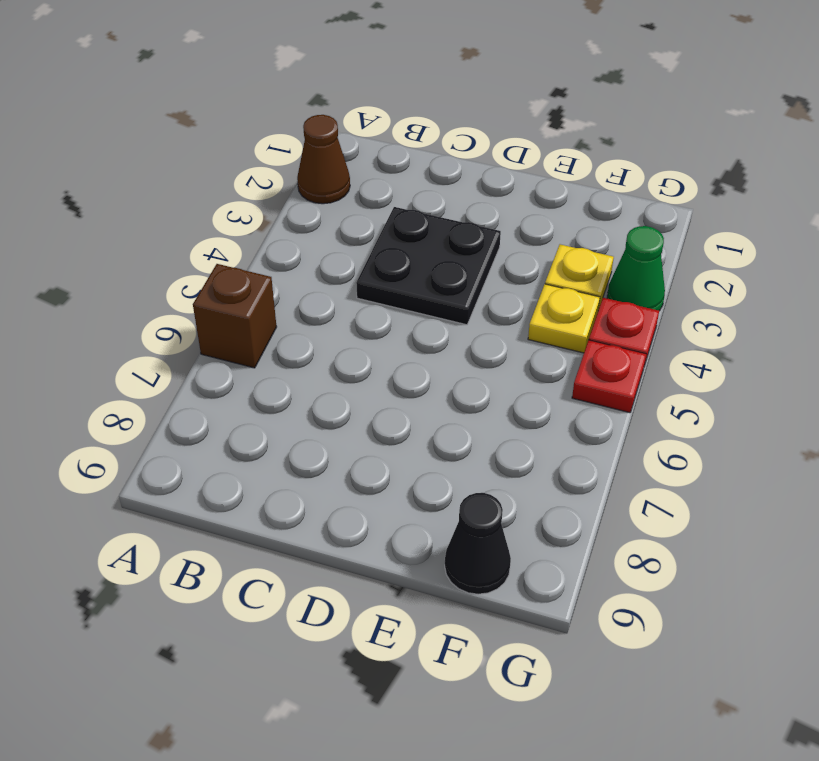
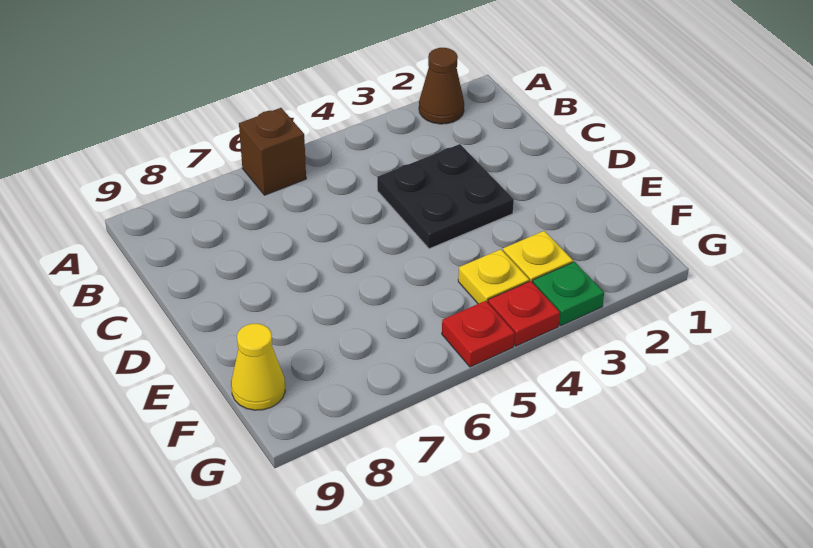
black 1x1 cone [445,493,511,594] -> yellow 1x1 cone [231,324,285,410]
green 1x1 cone [607,226,665,311] -> green 1x1 plate [533,262,604,326]

